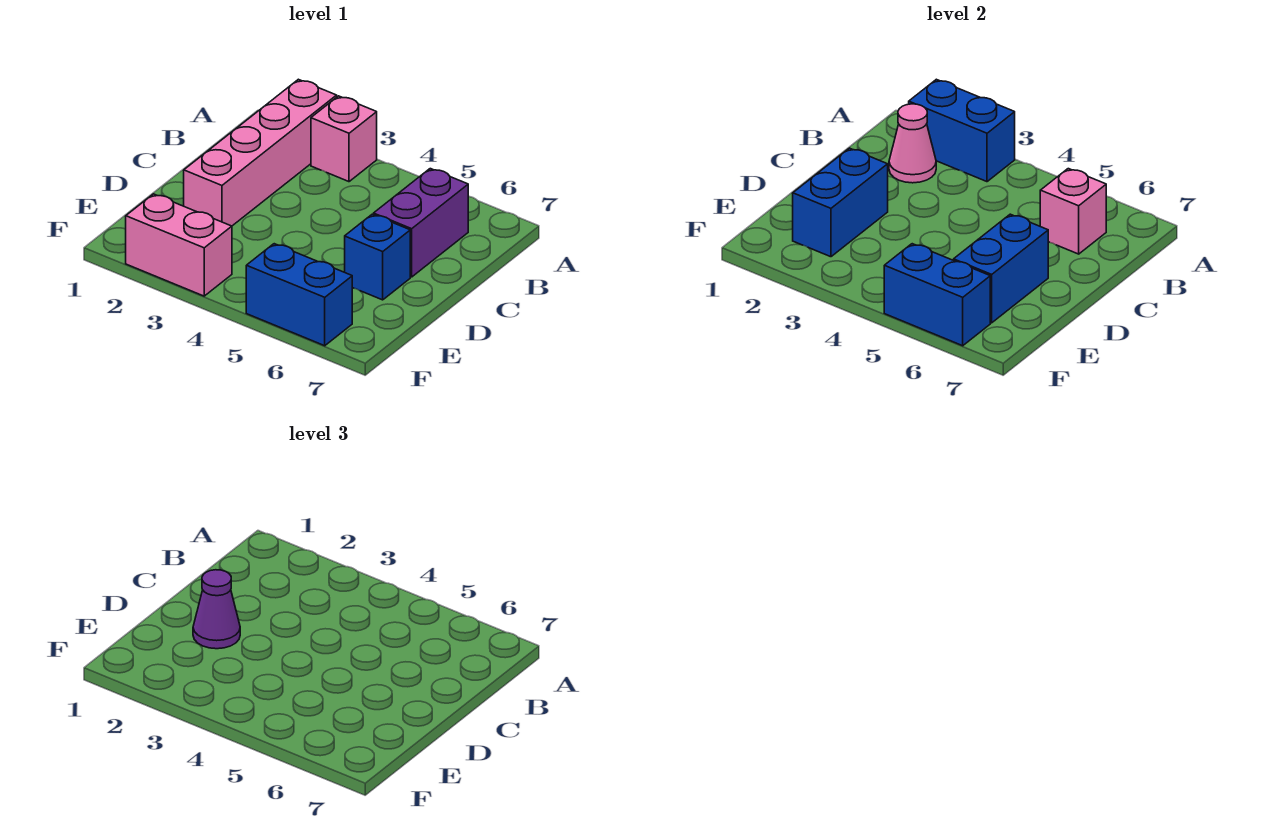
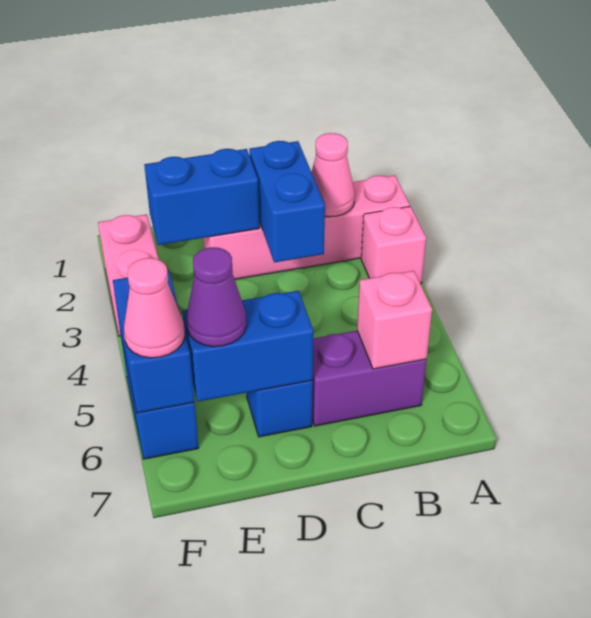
blue 1x2 brick [909,79,1015,182] -> blue 1x2 brick moved to [249,141,325,262]
purple 1x1 cone [193,570,240,649] -> purple 1x1 cone moved to [187,247,246,347]
none -> pink 1x1 cone [124,258,185,358]

